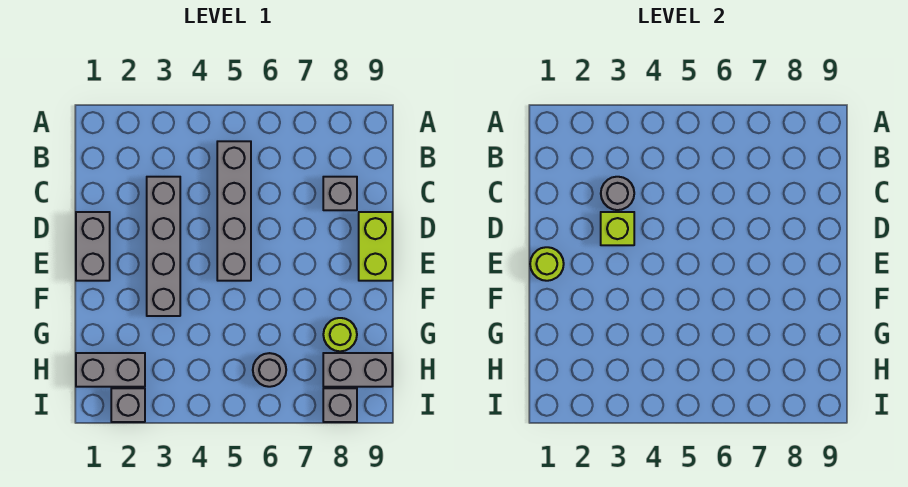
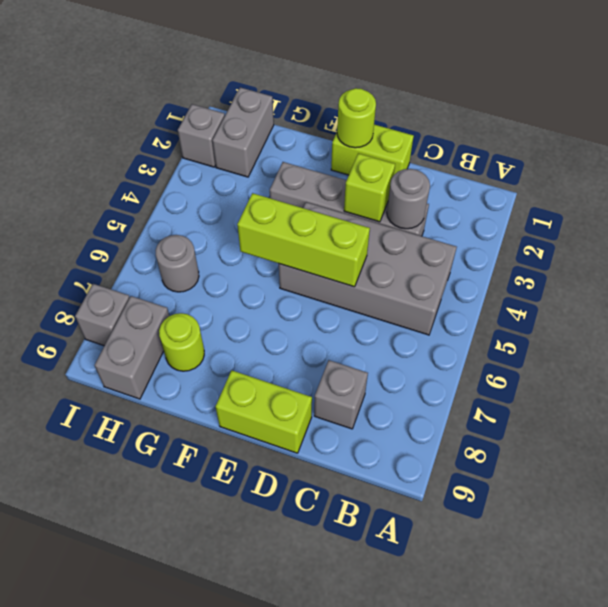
grey 1x4 brick [217,141,251,281] -> grey 2x4 brick [279,202,457,335]
grey 1x2 brick [76,212,110,281] -> lime 1x2 brick [331,125,414,175]
none -> lime 1x3 brick [237,193,370,287]

